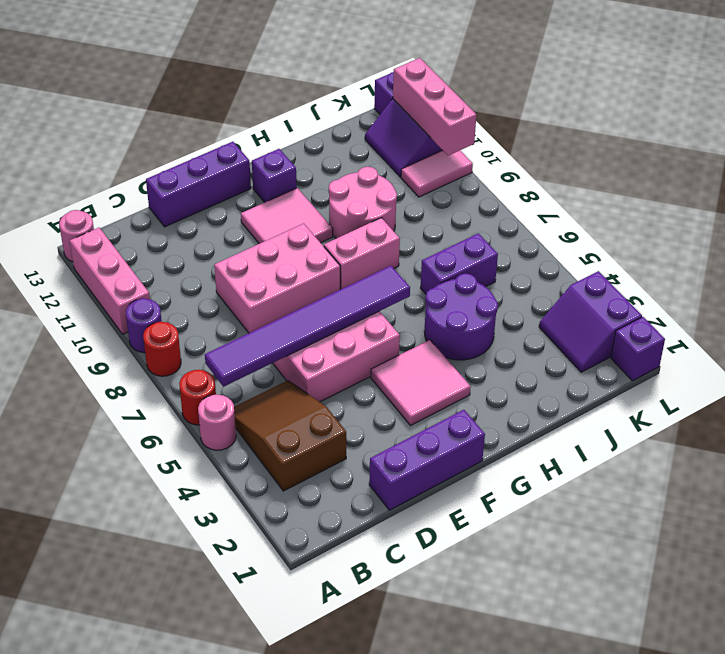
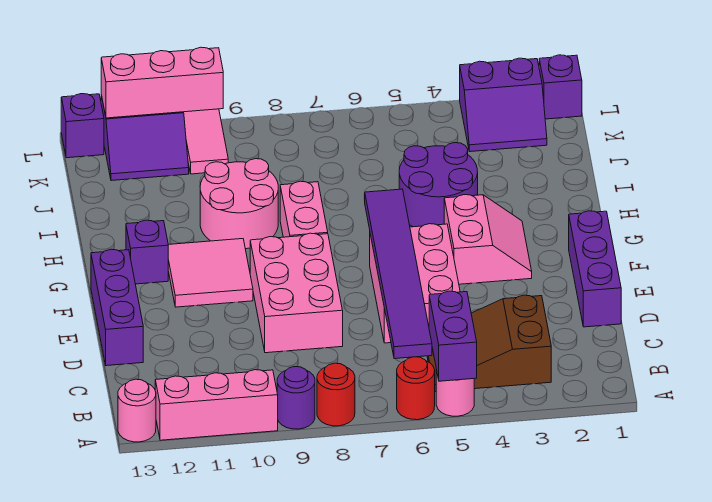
pink 2x2 tile [371,340,471,426] -> pink 2x2 slope [444,195,532,284]
purple 1x2 brick [421,233,498,294] -> purple 1x2 brick moved to [429,291,477,381]

